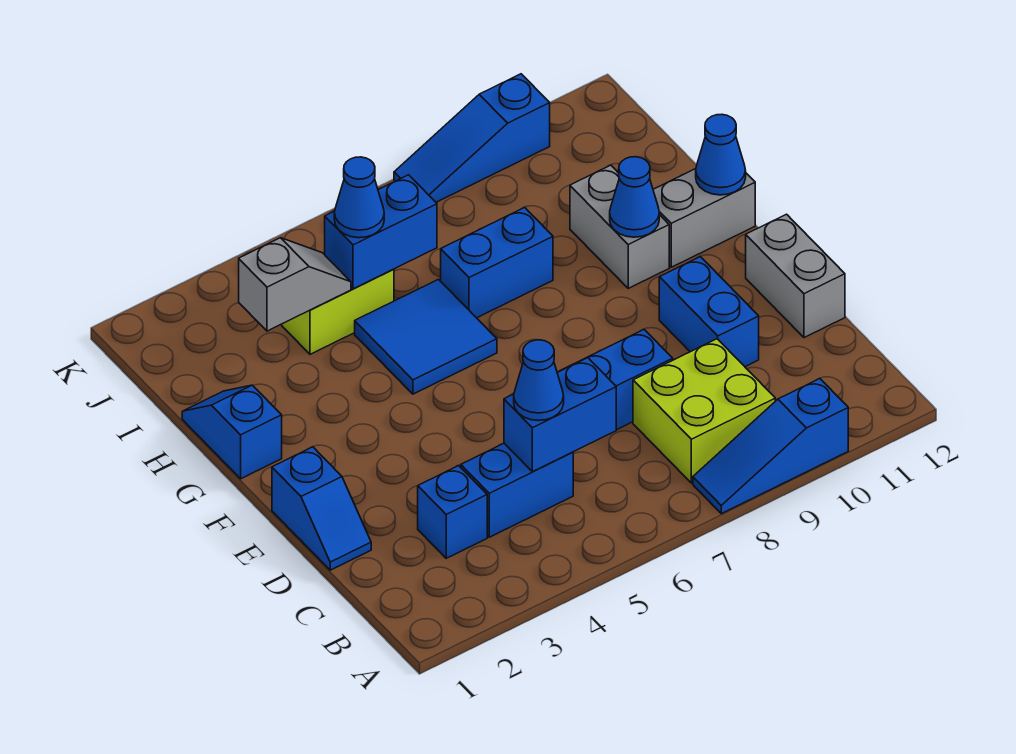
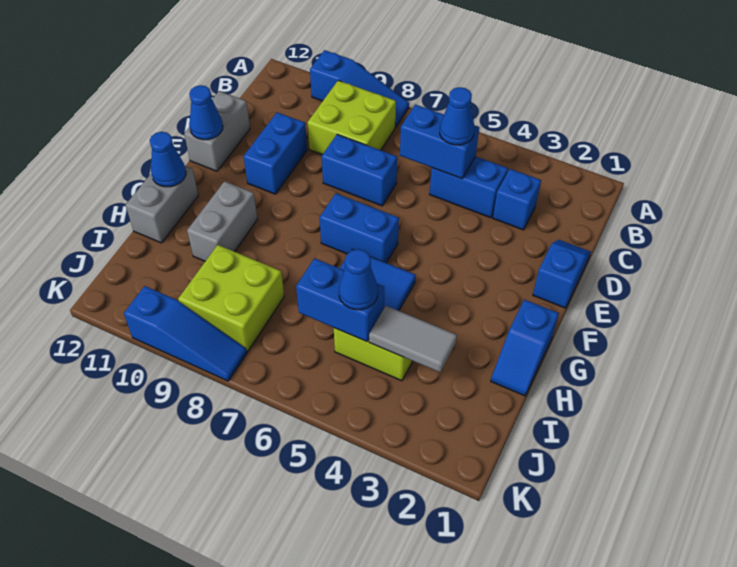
blue 1x1 cone [610,157,659,237] -> blue 1x1 cone moved to [189,85,223,140]
grey 1x2 brick [653,169,755,267] -> grey 1x2 brick turned to [126,166,198,243]
blue 1x2 brick [441,207,553,318] -> blue 1x2 brick moved to [320,194,399,263]
grey 1x2 slope [239,238,351,331] -> grey 1x2 tile [369,306,457,372]
none -> lime 2x2 brick [178,245,284,351]

